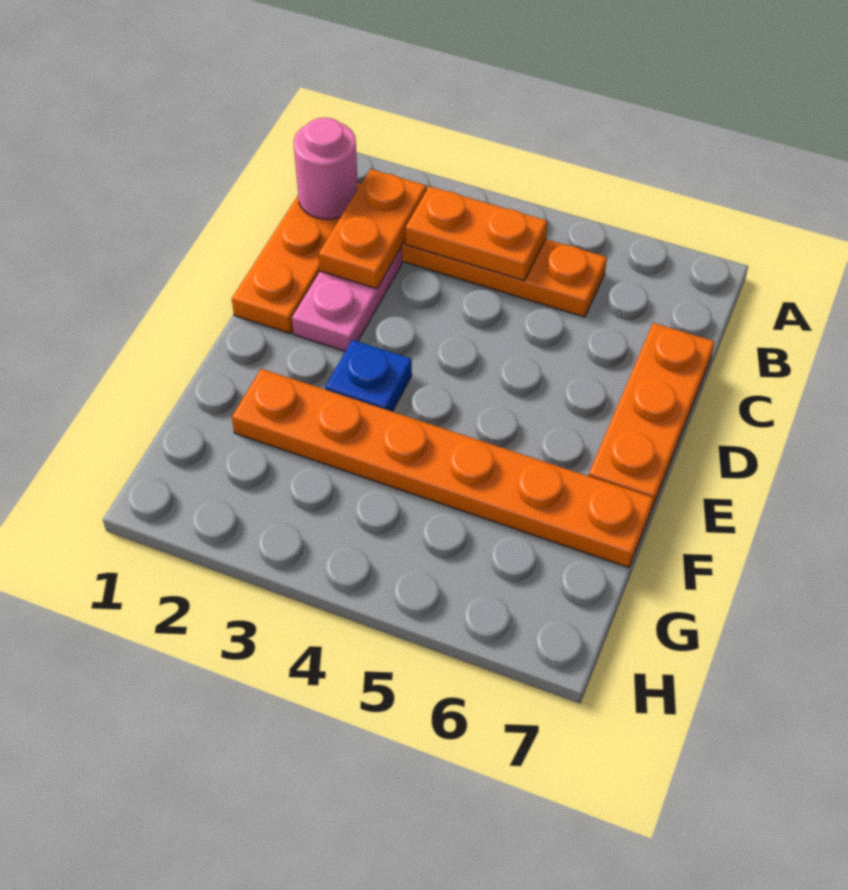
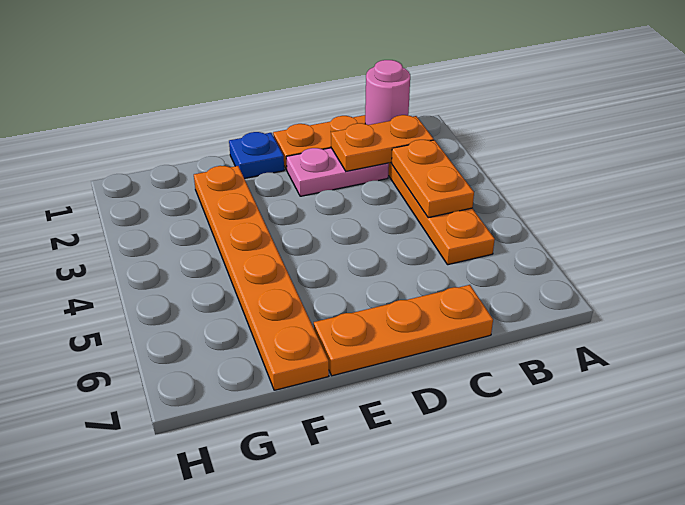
blue 1x1 plate [325,340,412,412] -> blue 1x1 plate moved to [229,132,284,179]

